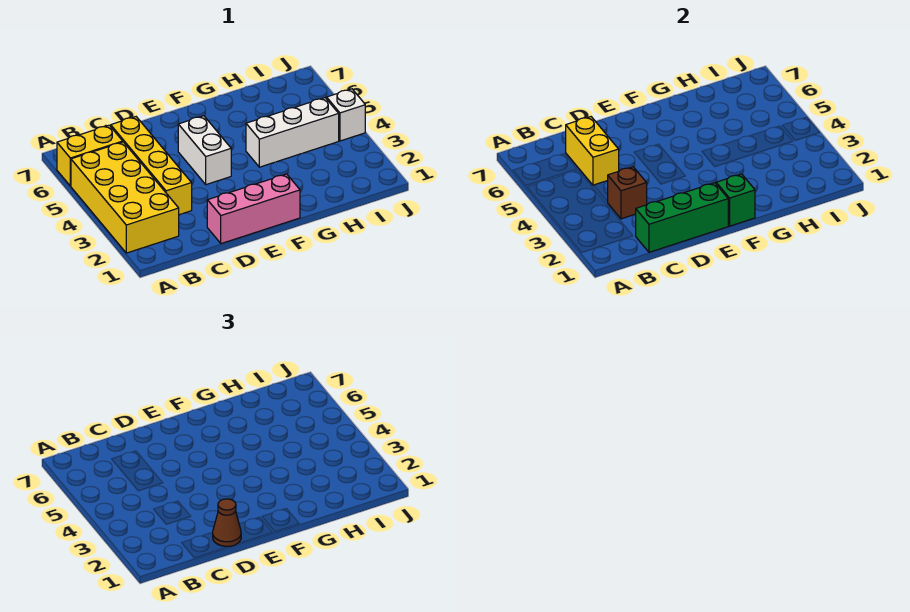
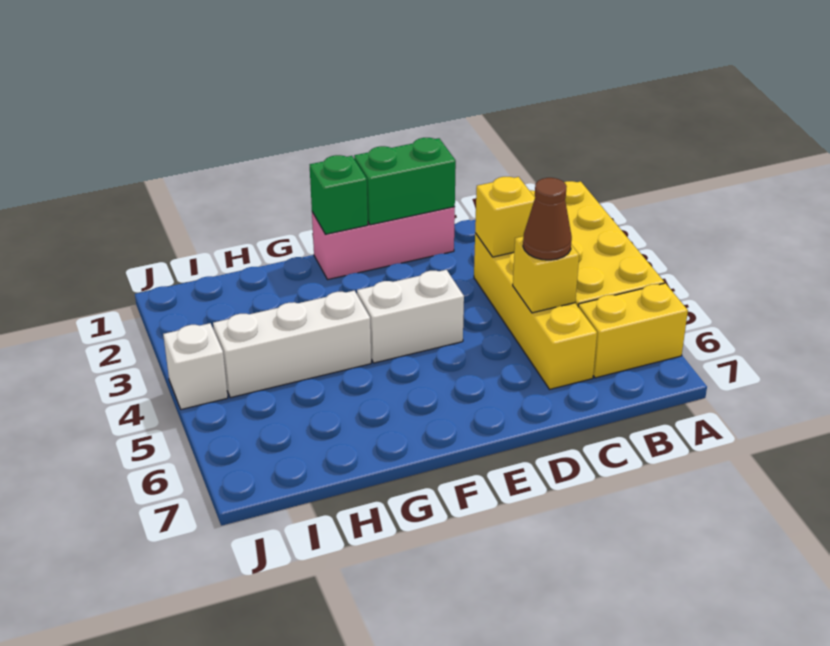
green 1x3 brick [636,183,728,252] -> green 1x2 brick [354,138,456,225]
brown 1x1 brick [608,167,647,219] -> yellow 1x1 brick [475,177,535,257]
yellow 1x2 brick [566,117,619,185] -> yellow 1x1 brick [513,236,579,313]
brown 1x1 cone [213,499,241,546] -> brown 1x1 cone moved to [523,178,572,260]
white 1x2 brick [178,116,231,185] -> white 1x2 brick turned to [357,270,464,363]

